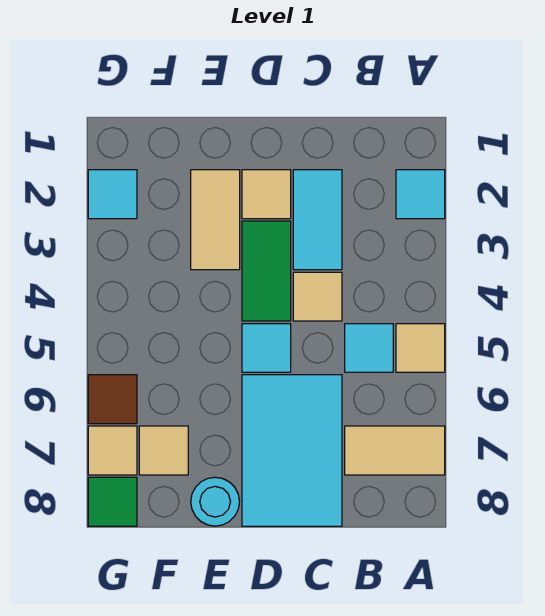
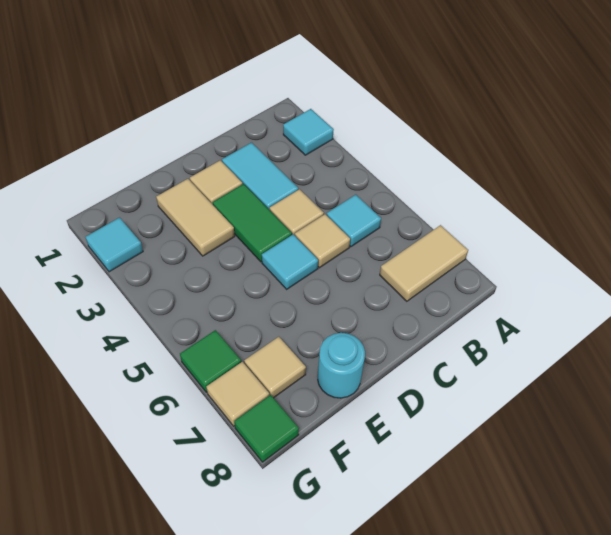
tan 1x1 tile [396,324,445,372] -> tan 1x1 tile moved to [295,214,350,268]
cyan 2x3 tile [242,375,342,526] -> none
brown 1x1 tile [88,375,137,424] -> green 1x1 tile [180,330,241,392]

